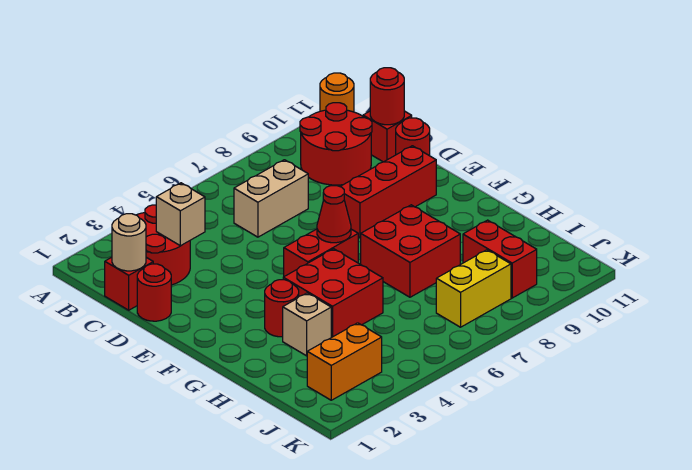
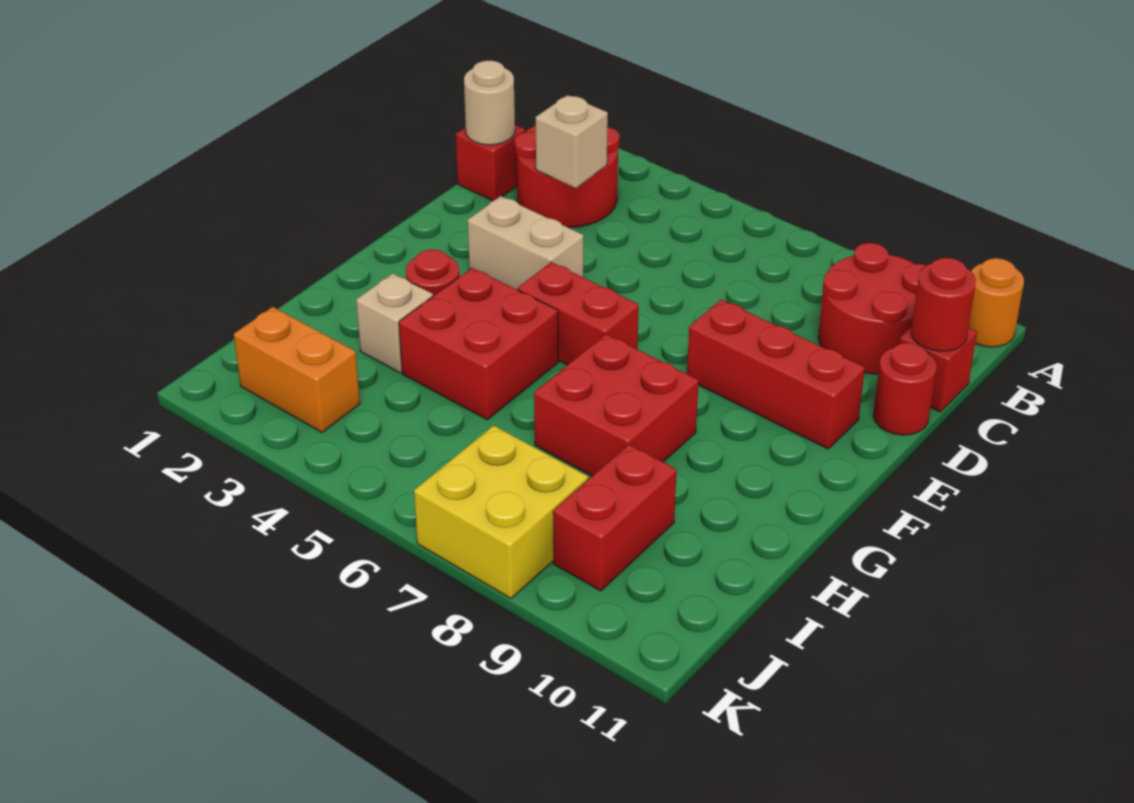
tan 1x2 brick [234,160,308,237] -> tan 1x2 brick moved to [468,196,584,290]
red 1x1 round brick [137,264,171,321] -> none
red 1x1 cone [317,186,351,243] -> none
yellow 1x2 brick [436,250,511,327] -> yellow 2x2 brick [414,426,588,598]

